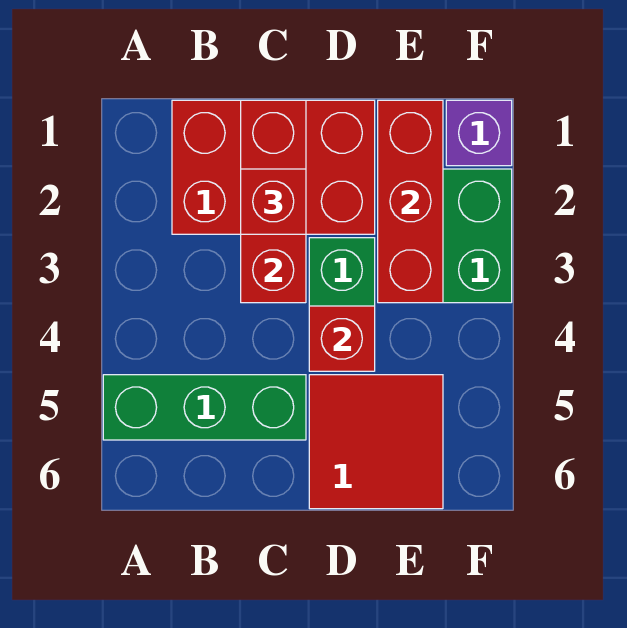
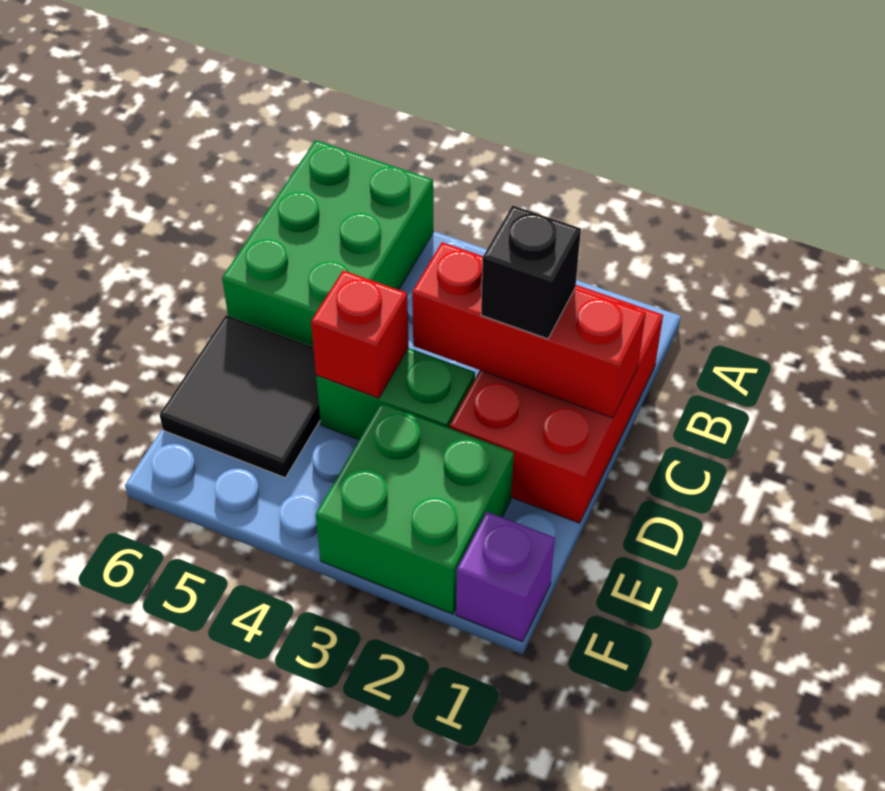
green 1x3 brick [103,375,306,440] -> green 2x3 brick [222,140,433,347]
red 1x1 brick [241,169,306,234] -> black 1x1 brick [481,205,581,339]
red 2x2 tile [309,375,443,509] -> black 2x2 tile [160,315,320,478]
red 1x3 brick [378,100,443,303] -> none

